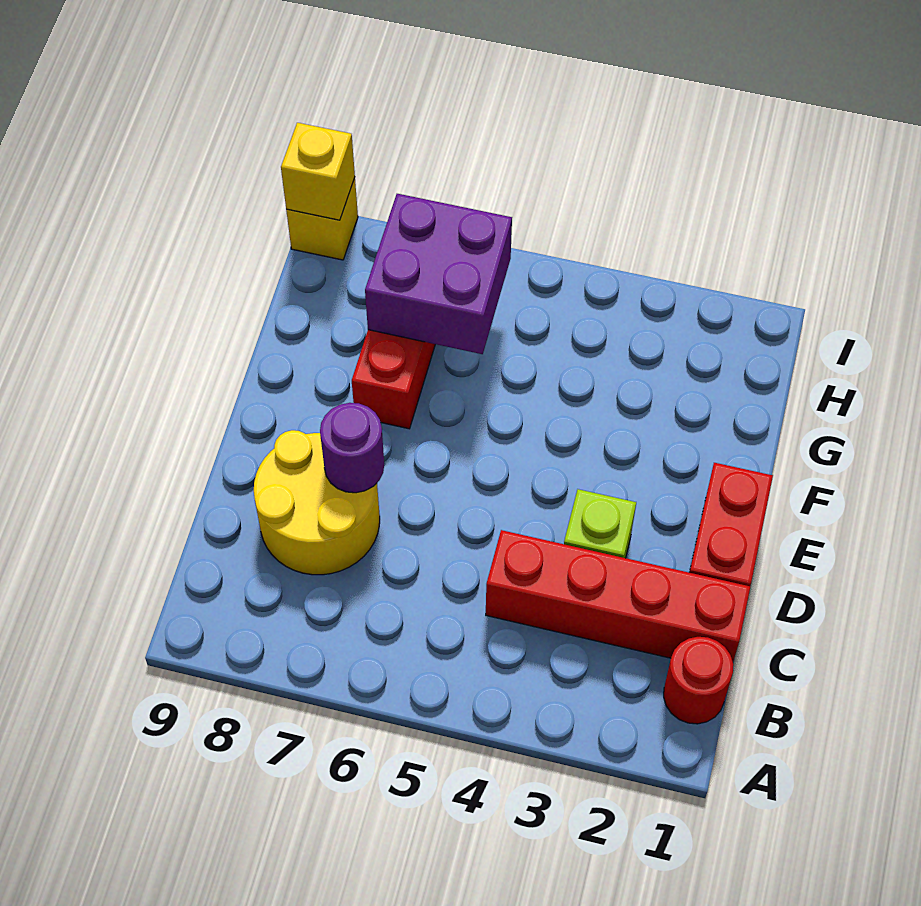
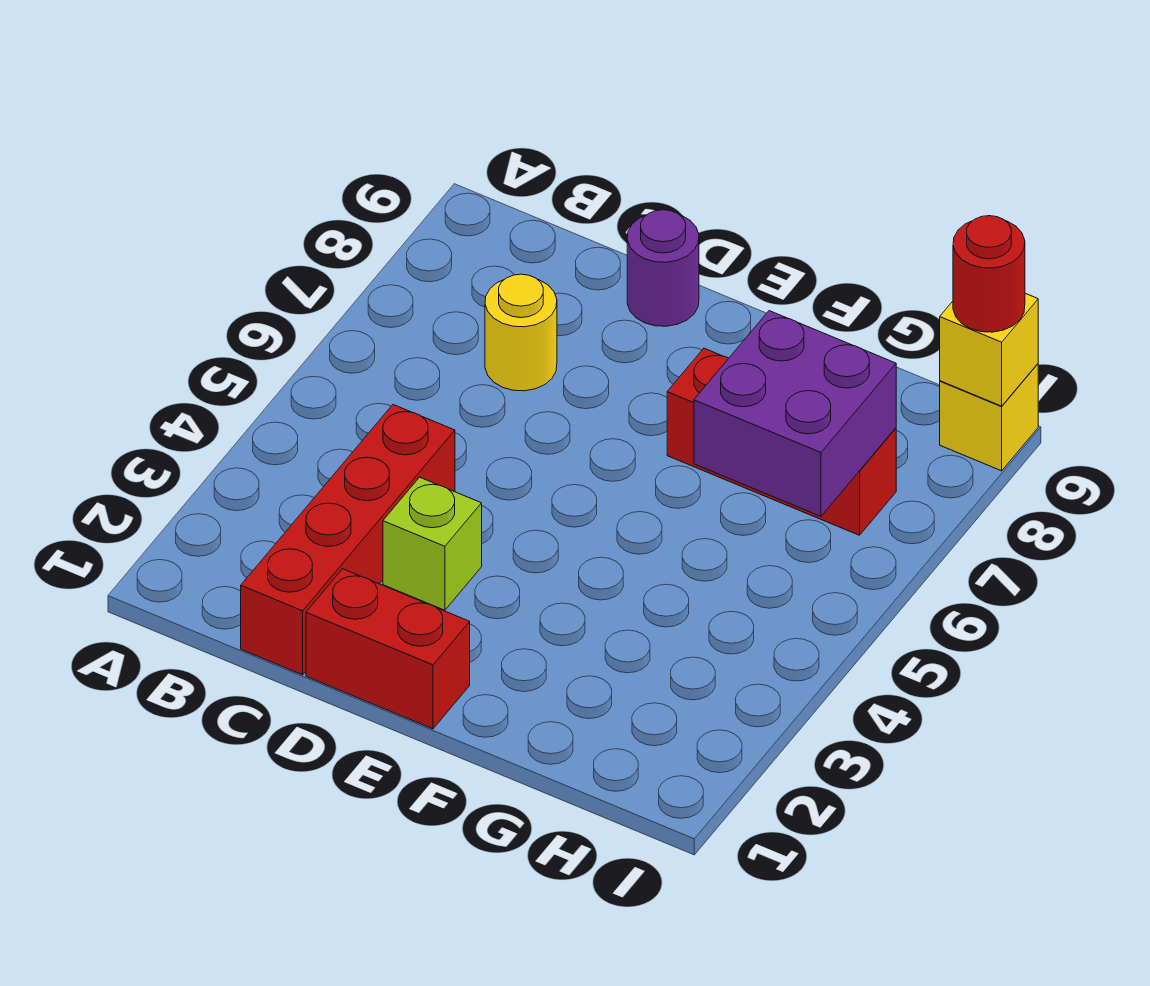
red 1x1 round brick [664,637,733,724] -> red 1x1 round brick moved to [953,216,1025,332]
yellow 2x2 round brick [254,430,380,575] -> yellow 1x1 round brick [485,274,557,391]
purple 1x1 round brick [320,403,384,493] -> purple 1x1 round brick moved to [627,210,699,326]

